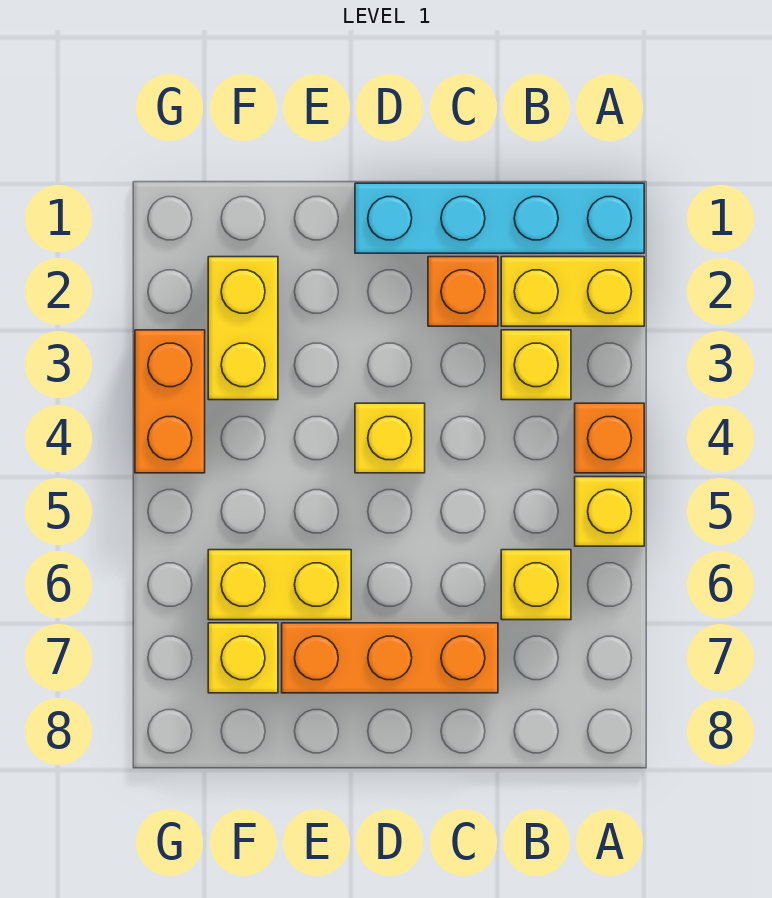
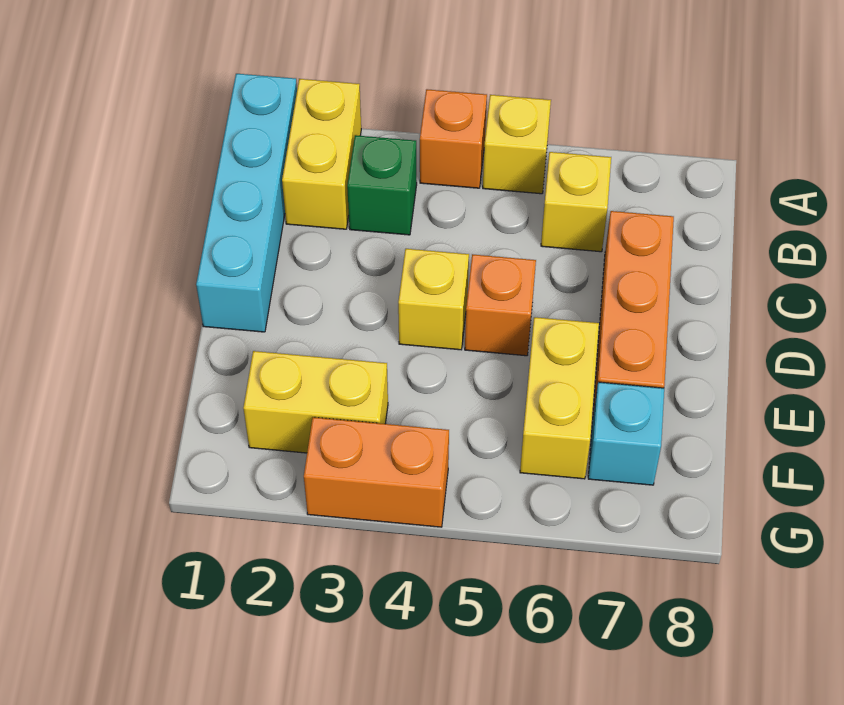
yellow 1x1 brick [501,330,571,400] -> green 1x1 brick [347,135,417,235]
orange 1x1 brick [428,257,498,326] -> orange 1x1 brick moved to [465,254,536,356]
yellow 1x1 brick [208,623,278,693] -> cyan 1x1 brick [588,382,664,485]

